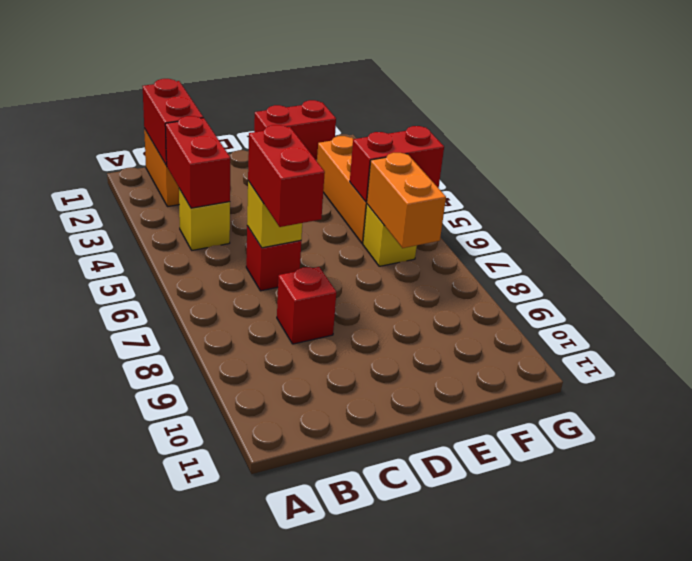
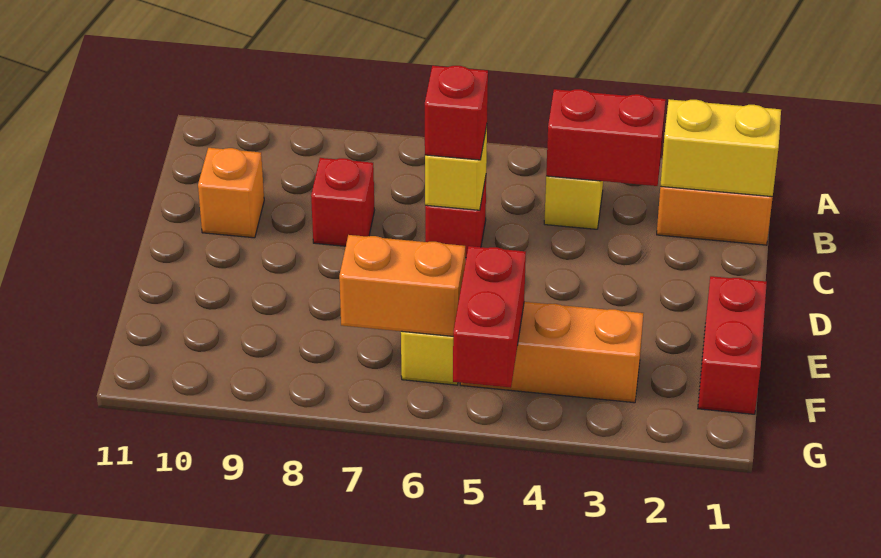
red 1x2 brick [142,79,203,165] -> yellow 1x2 brick [660,99,781,197]
red 1x2 brick [248,125,325,227] -> red 1x1 brick [425,66,488,160]
none -> orange 1x1 brick [198,148,264,238]

